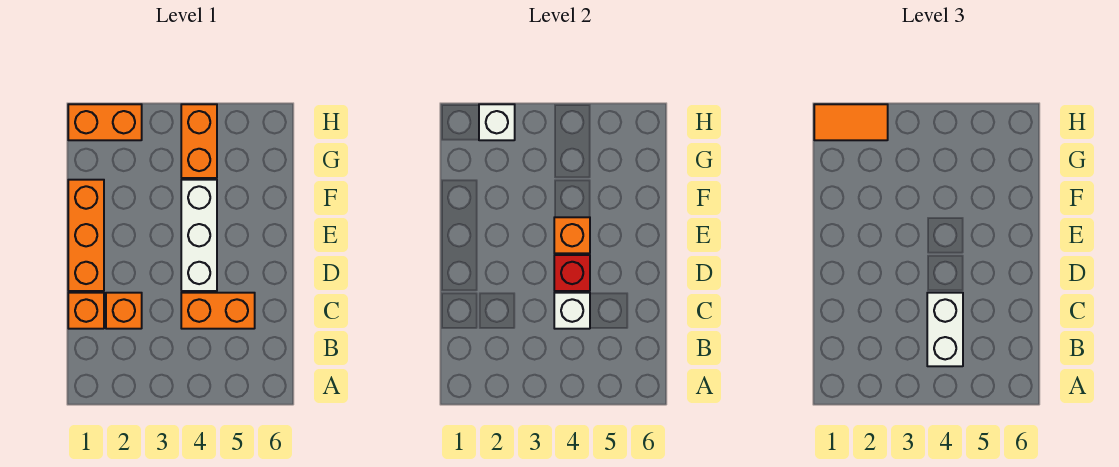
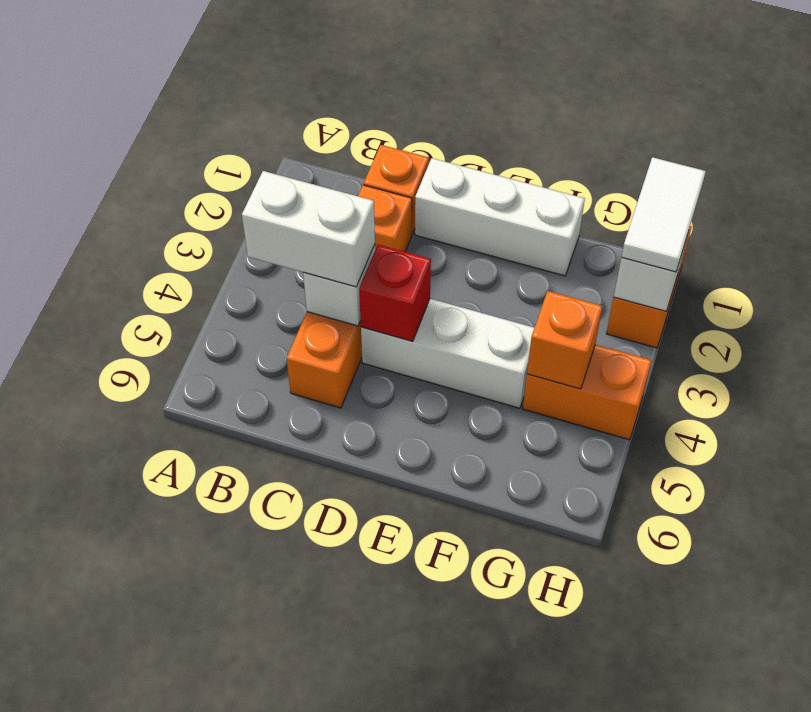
orange 1x3 brick [68,180,104,291] -> white 1x3 brick [415,158,585,276]
orange 1x1 brick [554,217,590,253] -> orange 1x1 brick moved to [527,291,602,389]
orange 1x2 tile [814,104,888,140] -> white 1x2 tile [621,157,706,272]

